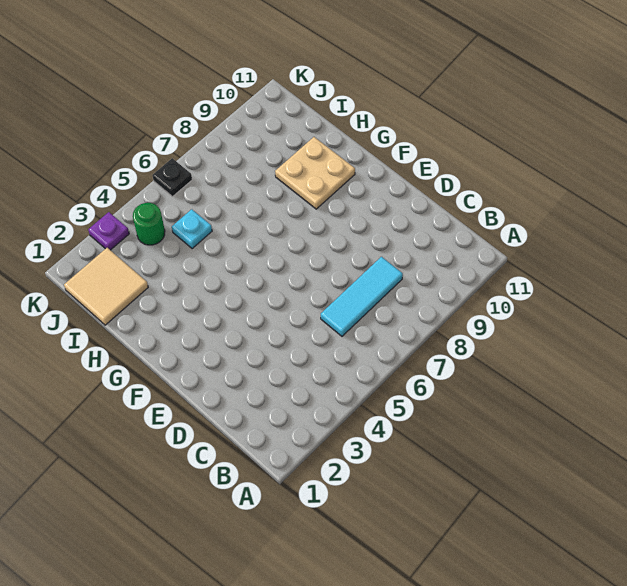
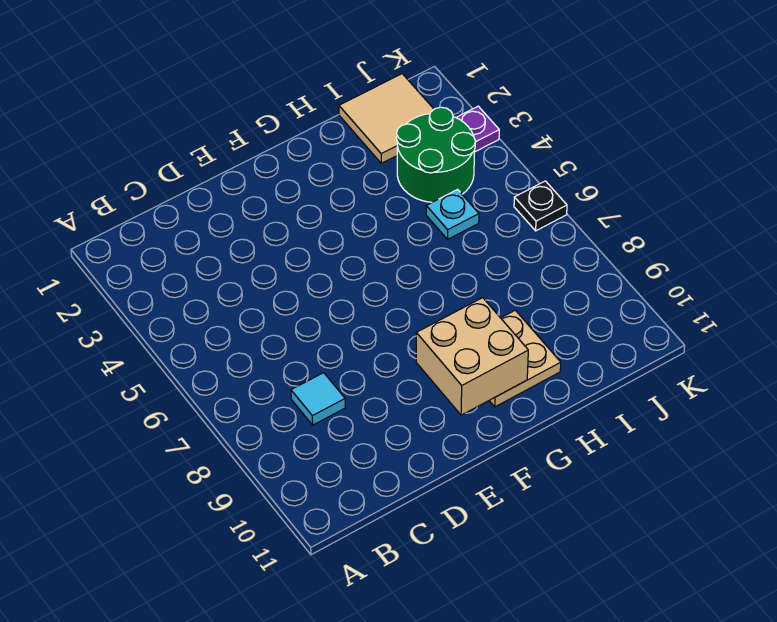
cyan 1x3 tile [321,257,403,336] -> cyan 1x1 tile [291,373,345,425]
none -> tan 2x2 brick [416,298,528,415]
green 1x1 round brick [133,203,165,245] -> green 2x2 round brick [397,107,476,202]

